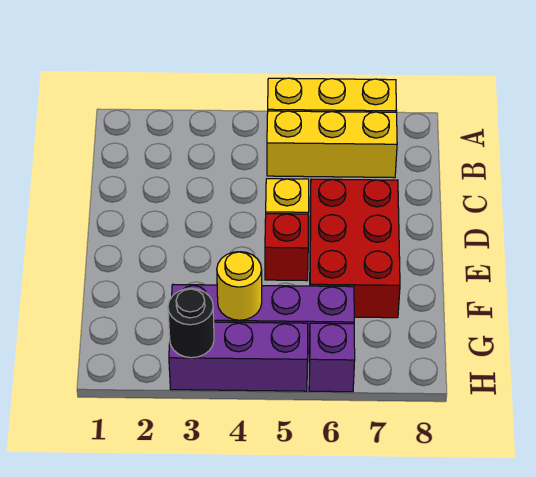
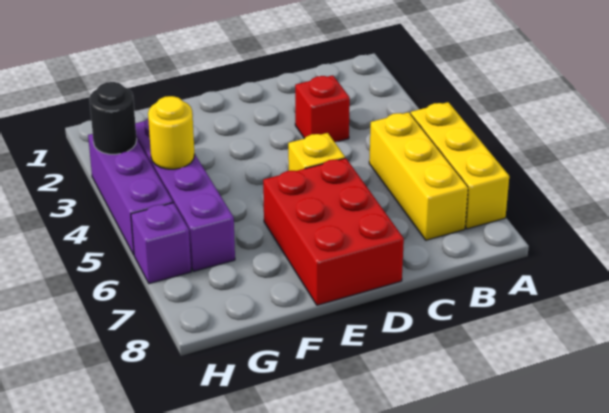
red 2x3 brick [310,179,400,318] -> red 2x3 brick turned to [263,158,404,305]
red 1x1 brick [265,214,308,281] -> red 1x1 brick moved to [295,75,350,142]

